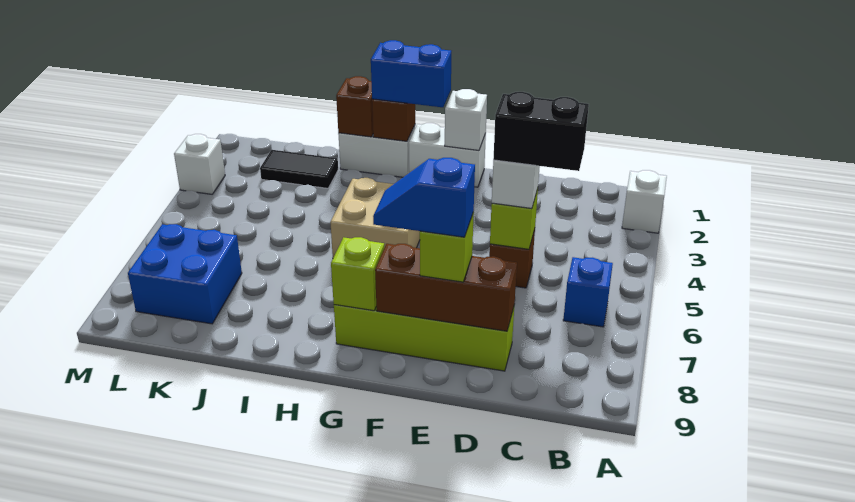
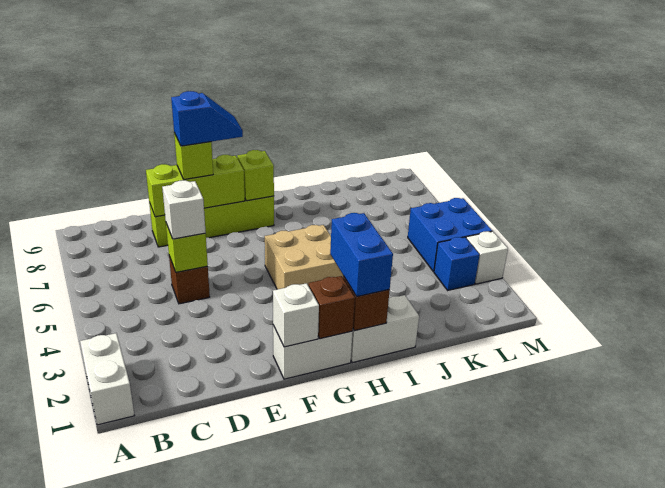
white 1x1 brick [622,170,667,233] -> white 1x2 brick [80,333,135,425]
blue 1x1 brick [563,257,613,327] -> blue 1x1 brick moved to [434,237,480,290]
black 1x2 brick [493,92,589,171] -> none
brown 1x3 brick [375,244,517,331] -> lime 1x3 brick [146,155,245,217]
blue 1x2 brick [371,40,451,107] -> blue 1x2 brick turned to [330,213,393,296]
brown 1x1 brick [336,76,373,137] -> brown 1x1 brick moved to [308,276,355,339]
black 1x2 tile [260,150,338,188] -> none
blue 2x2 brick [128,224,242,324] -> blue 2x2 brick moved to [408,198,492,272]

